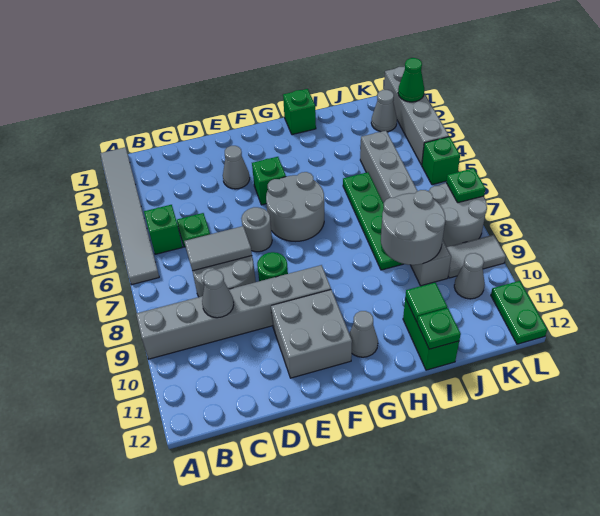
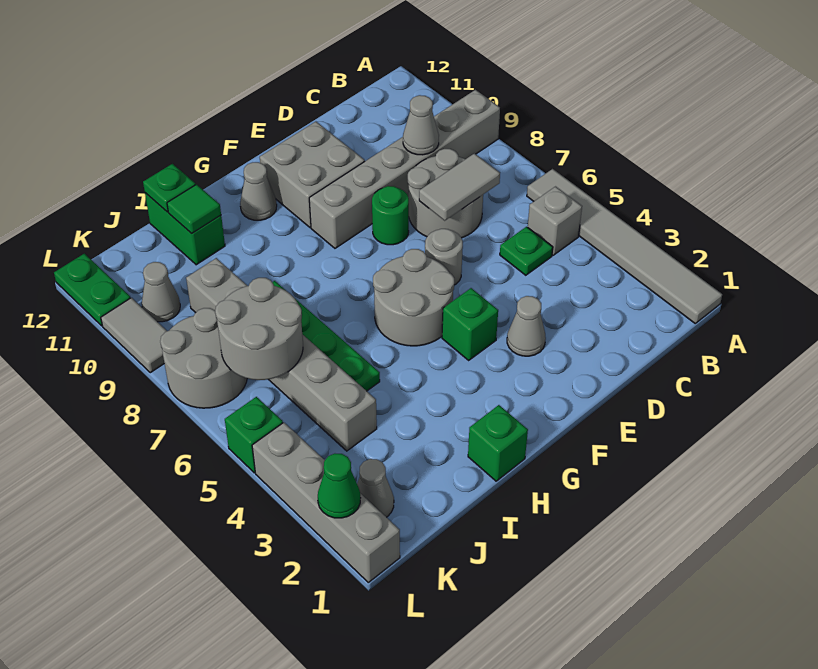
green 1x1 brick [144,205,182,254] -> grey 1x1 brick [528,187,582,255]
grey 2x2 round brick [381,190,445,265] -> grey 2x2 round brick moved to [215,278,303,380]
grey 1x2 tile [447,235,506,278] -> grey 1x2 tile turned to [101,298,167,373]
green 1x1 plate [446,168,485,203] -> none

